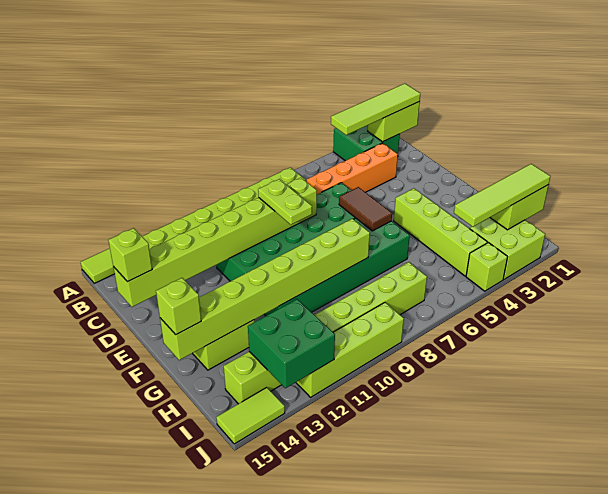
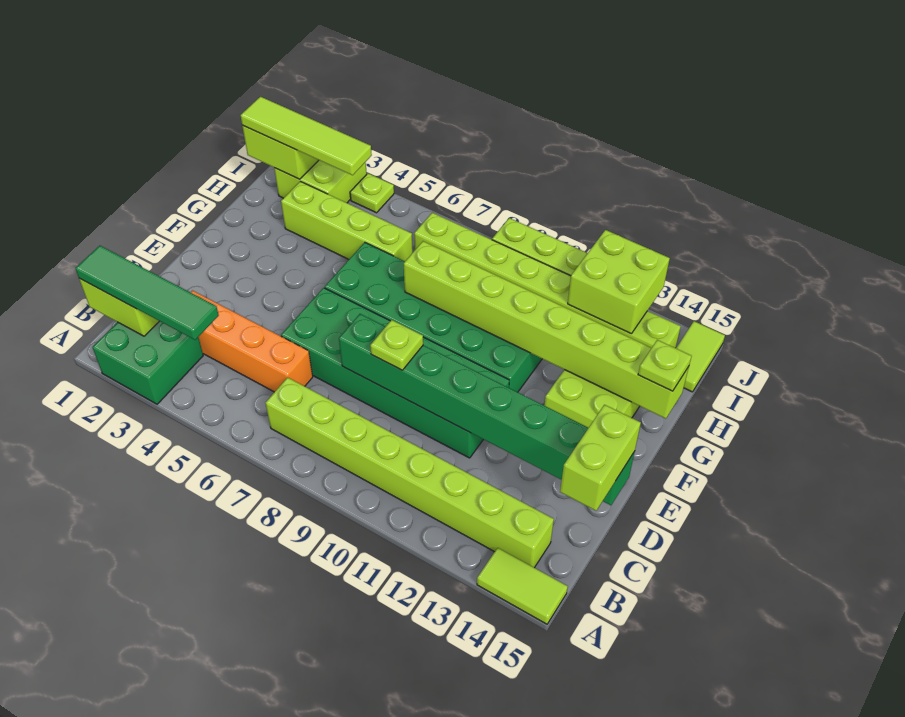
lime 1x4 tile [331,84,420,135] -> green 1x4 tile [75,246,219,340]
lime 1x8 brick [113,178,317,307] -> green 1x8 brick [339,314,634,505]
lime 1x2 plate [258,179,312,225] -> lime 1x1 plate [370,320,423,370]
lime 1x1 brick [108,228,152,282] -> lime 1x2 brick [560,405,641,511]
brown 1x2 tile [339,187,392,231] -> none
lime 1x4 brick [394,188,487,276] -> lime 1x4 brick turned to [281,181,413,261]
lime 1x1 brick [156,278,201,335] -> lime 1x1 plate [638,340,691,391]
green 2x2 brick [248,299,335,388] -> lime 2x2 brick [568,230,670,334]
lime 1x1 brick [466,243,507,291] -> lime 1x1 plate [350,173,394,213]
lime 1x2 tile [216,387,285,444] -> lime 1x2 tile turned to [676,321,725,392]

